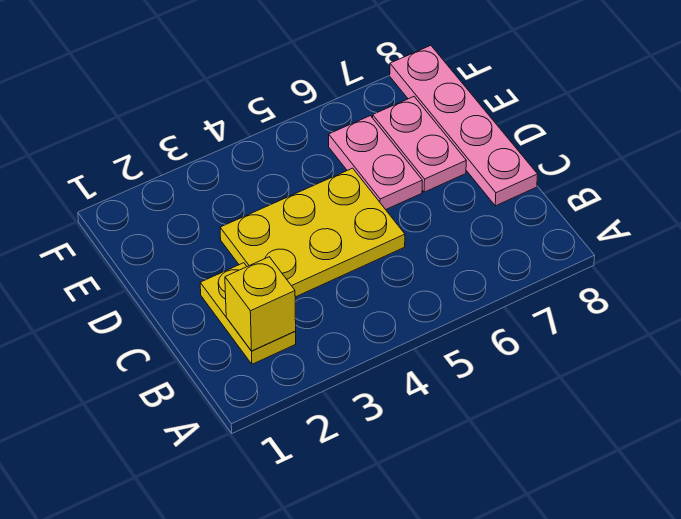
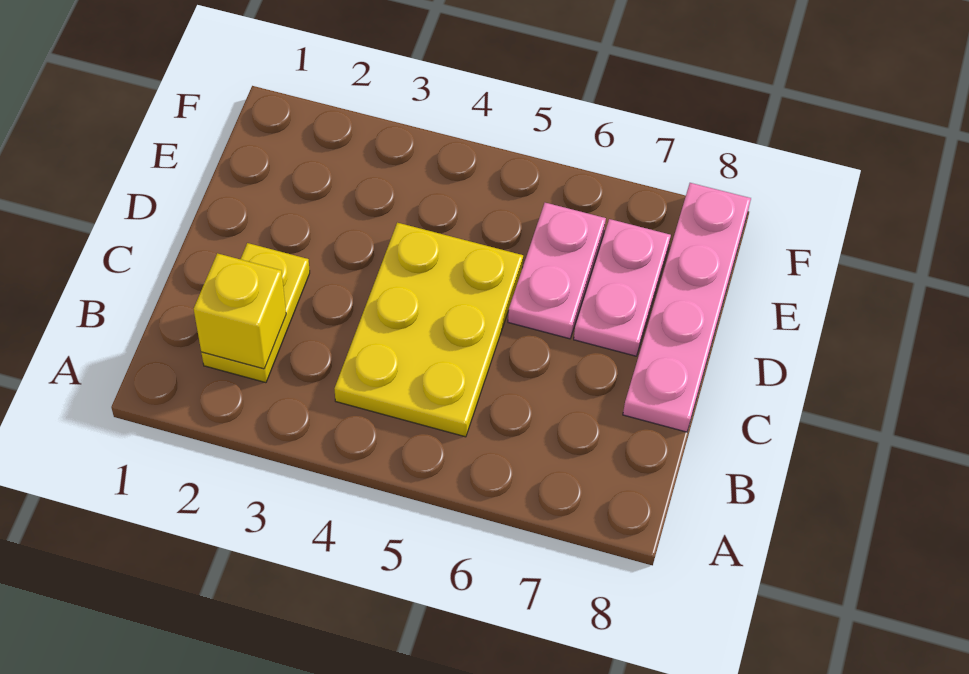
yellow 2x3 plate [220,168,405,297] -> yellow 2x3 plate turned to [334,223,523,437]

